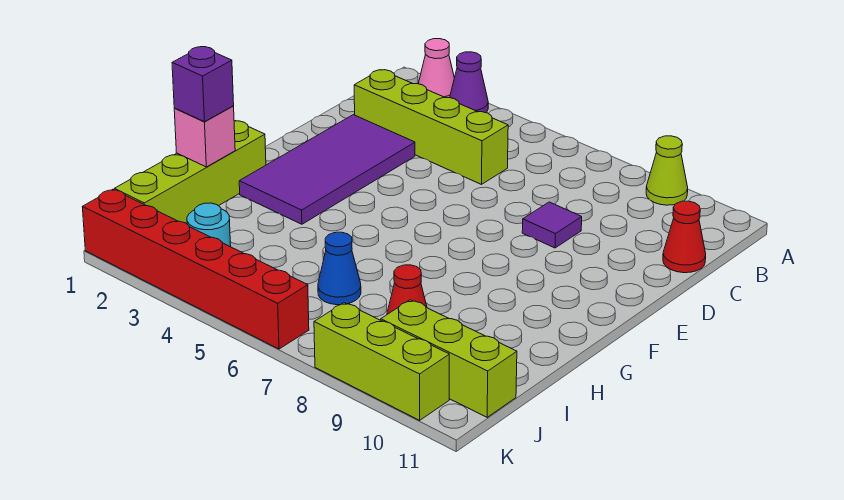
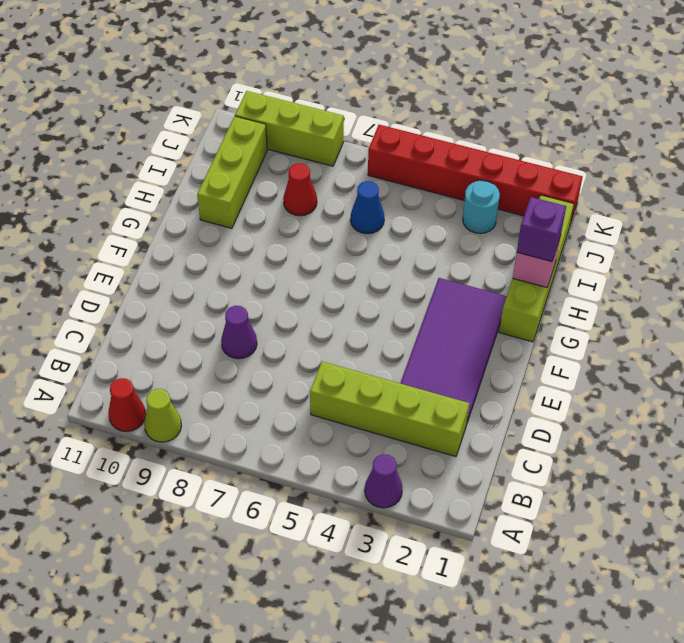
pink 1x1 cone [418,39,454,98] -> none
red 1x1 cone [663,201,706,273] -> red 1x1 cone moved to [108,378,146,432]
purple 1x1 tile [522,202,582,248] -> purple 1x1 cone [221,306,257,359]
lime 1x3 brick [381,300,517,417] -> lime 1x3 brick turned to [197,116,267,228]

